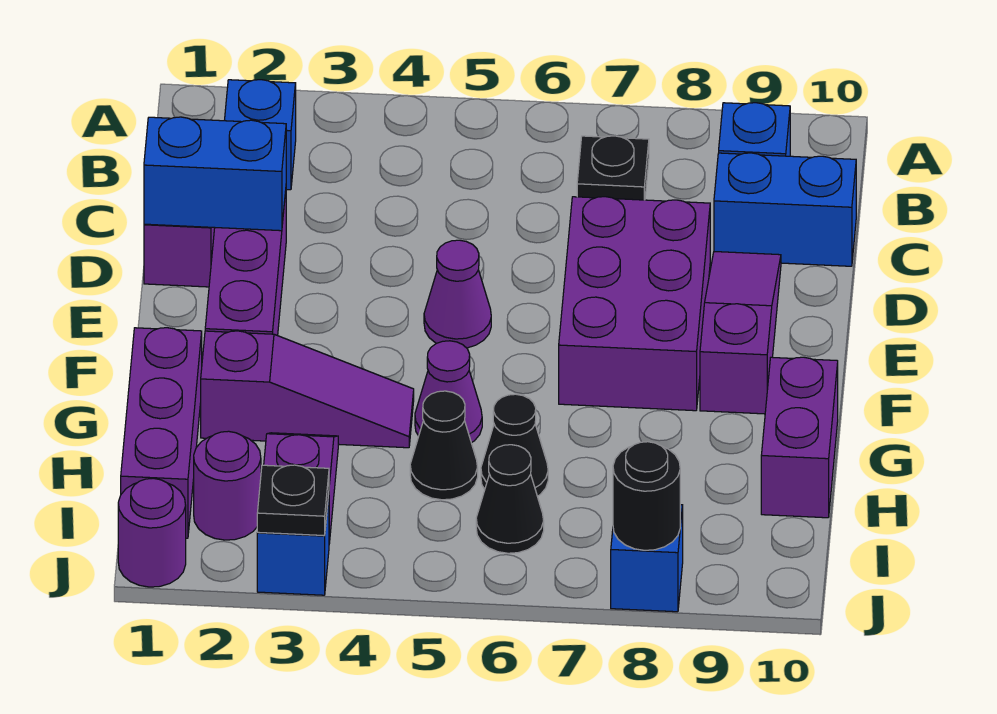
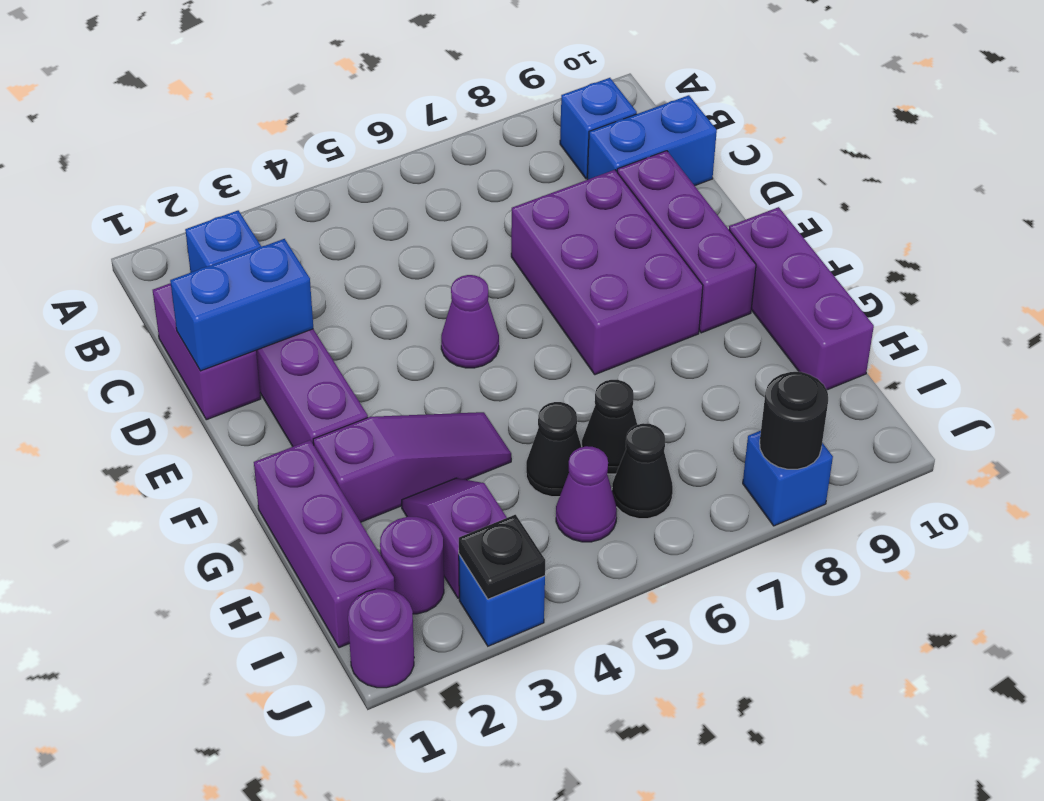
black 1x1 plate [577,136,649,200] -> none
purple 1x3 slope [700,252,781,414] -> purple 1x3 brick [617,151,756,333]
purple 1x1 cone [415,341,482,443] -> purple 1x1 cone moved to [556,446,617,542]
purple 1x2 brick [761,357,838,518] -> purple 1x3 brick [729,207,874,390]

